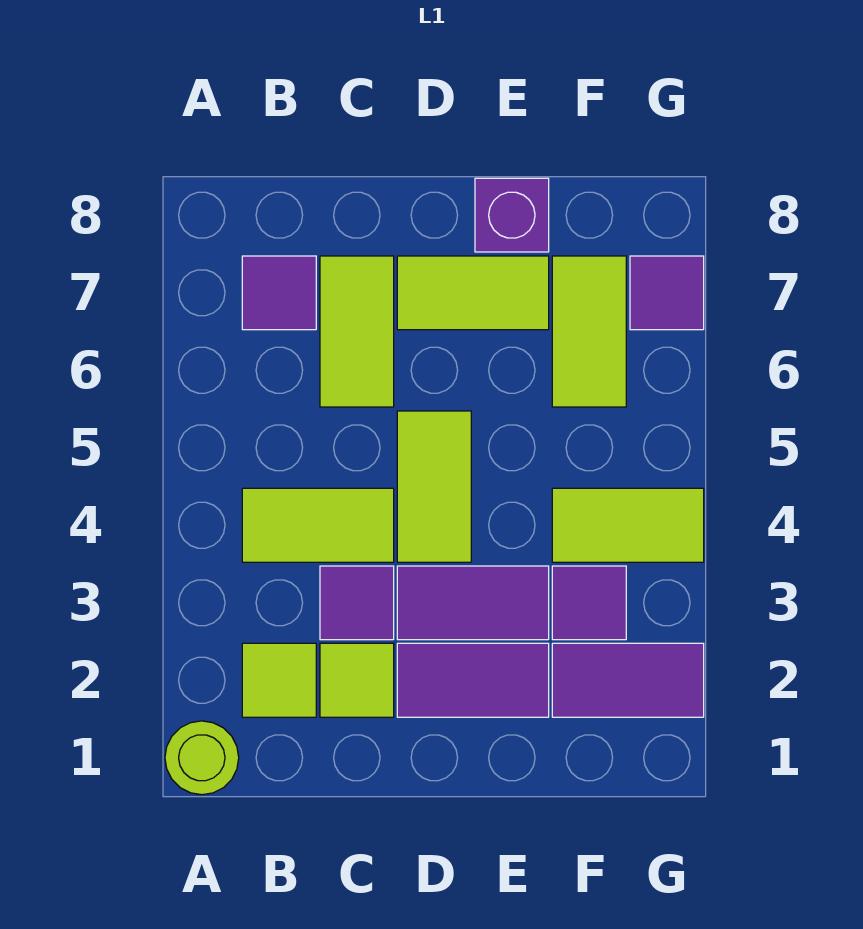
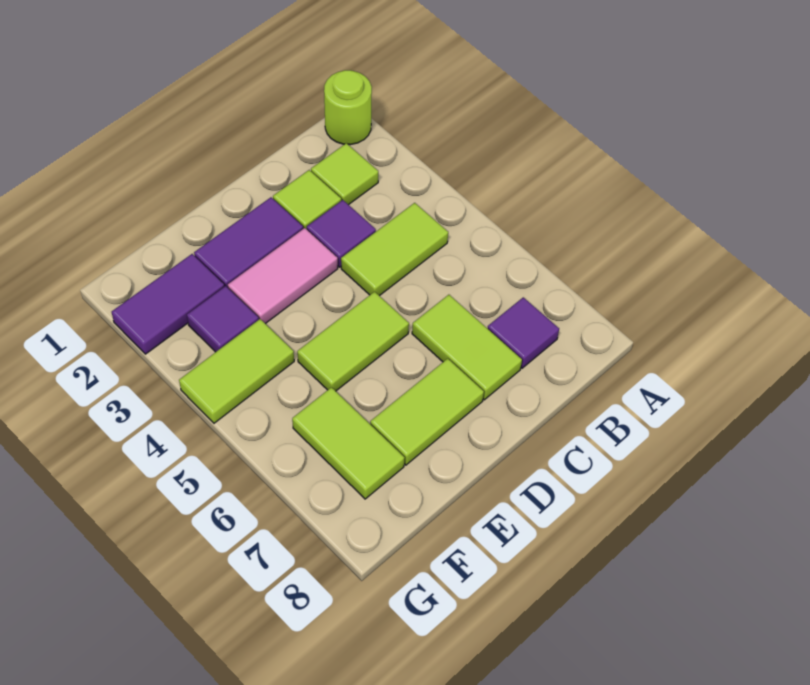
purple 1x2 tile [397,566,549,640] -> pink 1x2 tile [228,228,338,324]
lime 1x2 tile [397,411,471,562] -> lime 1x2 tile turned to [297,292,409,391]
purple 1x1 brick [475,178,549,252] -> none
purple 1x1 tile [630,256,704,330] -> none

